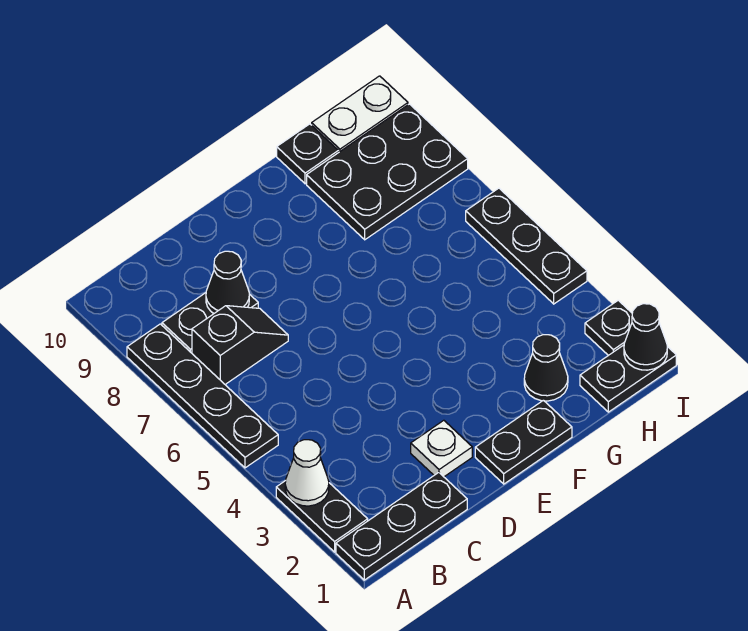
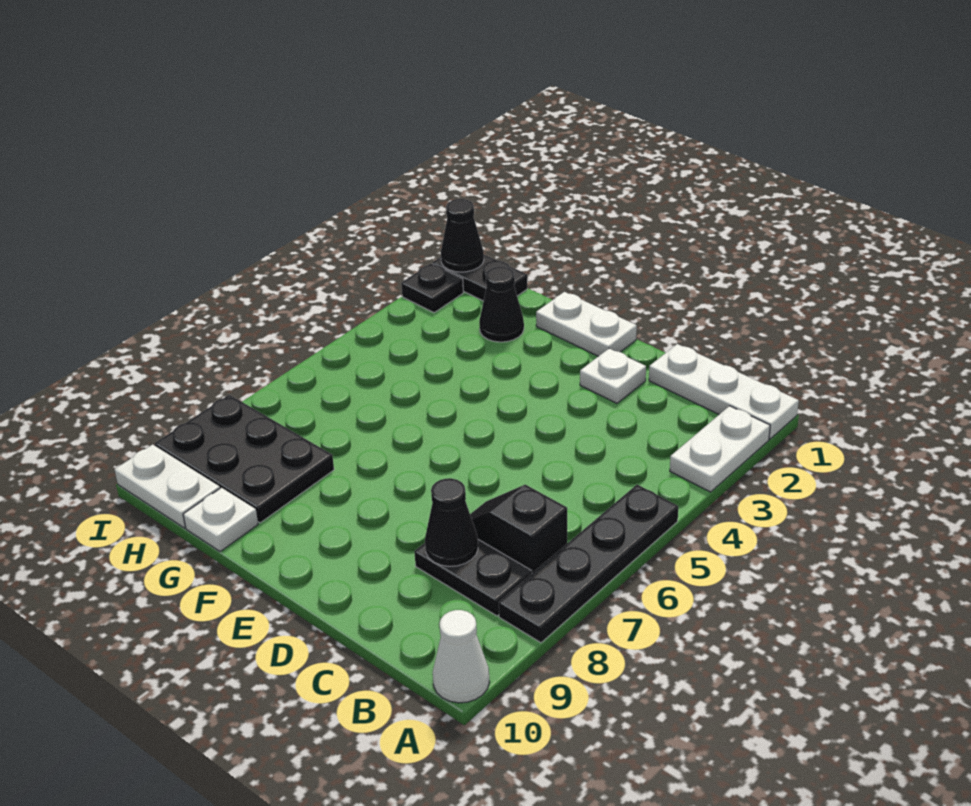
black 1x3 plate [336,472,467,580] -> white 1x3 plate [649,344,799,439]
black 1x2 plate [276,481,368,552] -> white 1x2 plate [670,406,770,492]
white 1x1 cone [285,440,329,506] -> white 1x1 cone moved to [433,610,490,703]
black 1x2 plate [475,400,572,484] -> white 1x2 plate [536,292,637,356]
black 1x1 plate [277,124,338,184] -> white 1x1 plate [183,488,258,552]
black 1x3 plate [466,188,587,304] -> none

